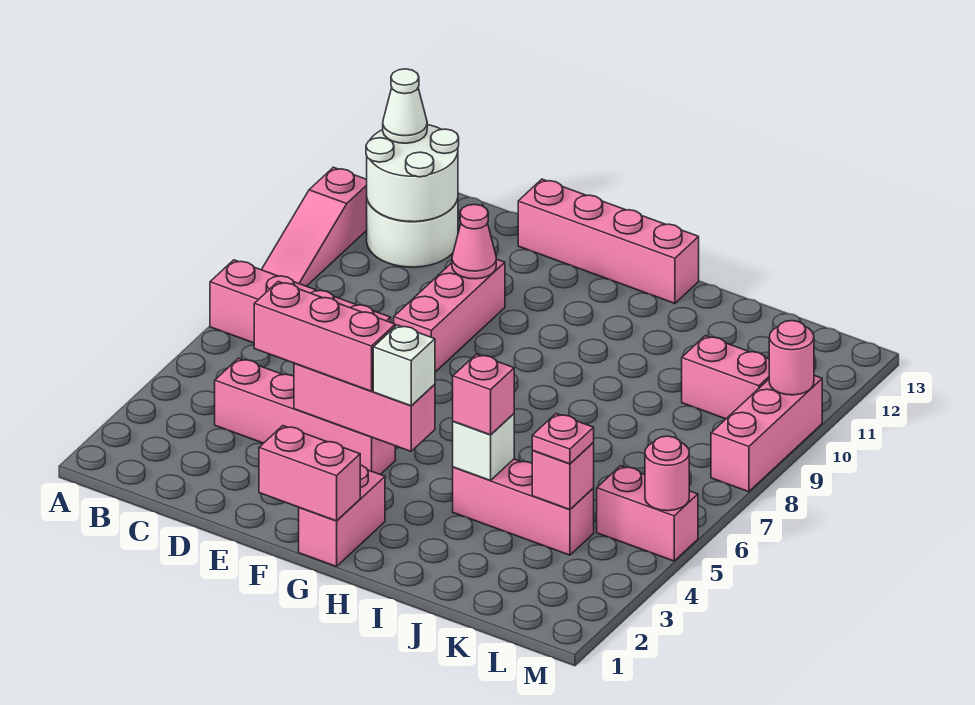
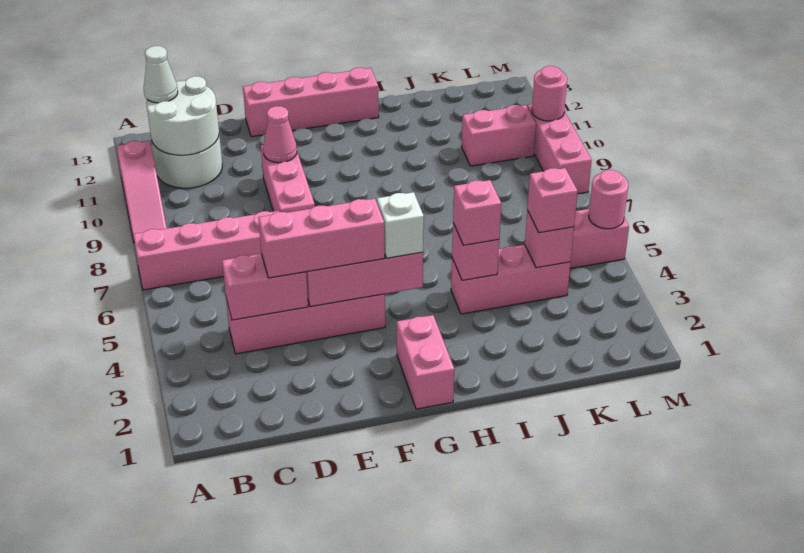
pink 1x2 brick [259,426,360,521] -> pink 1x2 brick moved to [222,254,308,320]
white 1x1 brick [453,414,514,481] -> pink 1x1 brick [452,223,499,280]
pink 1x1 plate [532,414,594,464] -> pink 1x1 brick [527,168,578,233]

